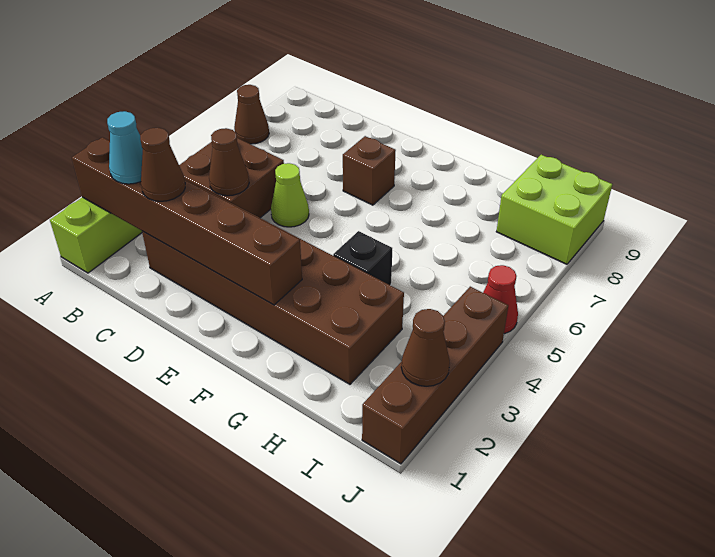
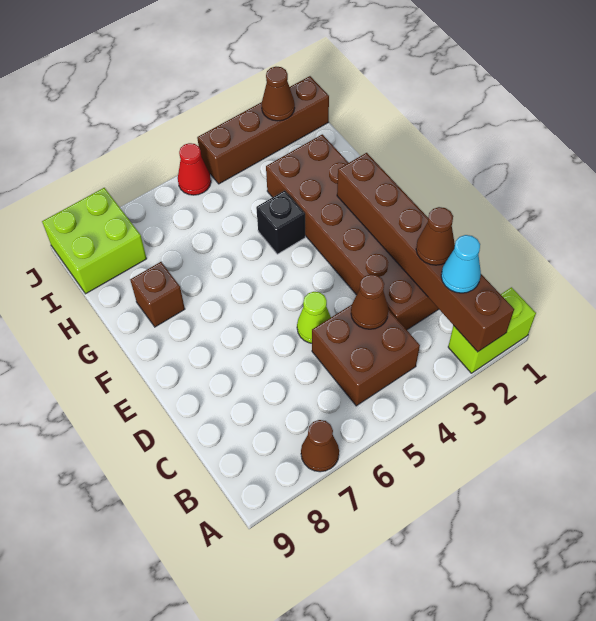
brown 1x1 brick [343,136,396,205] -> brown 1x1 brick moved to [130,262,185,327]

